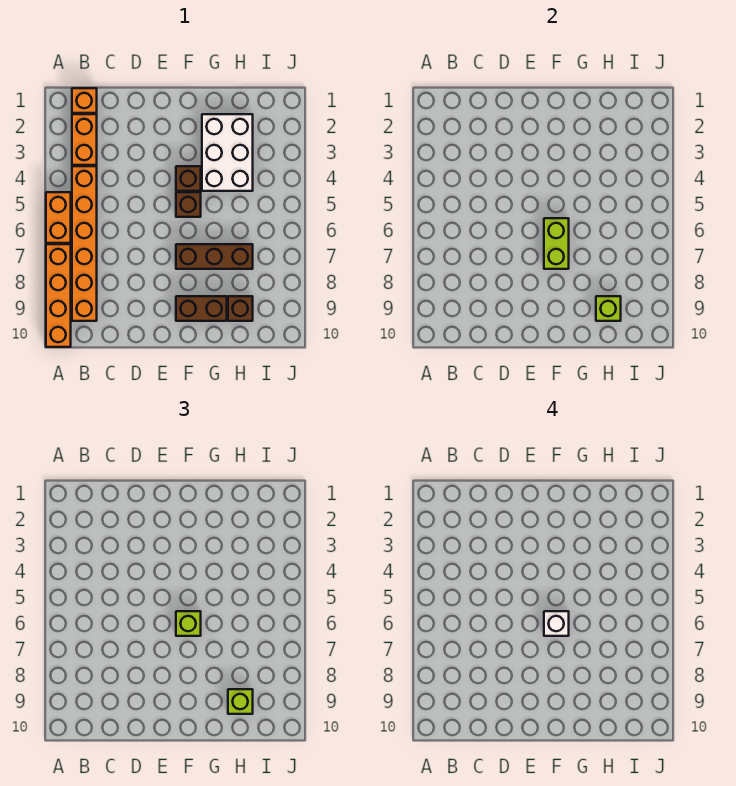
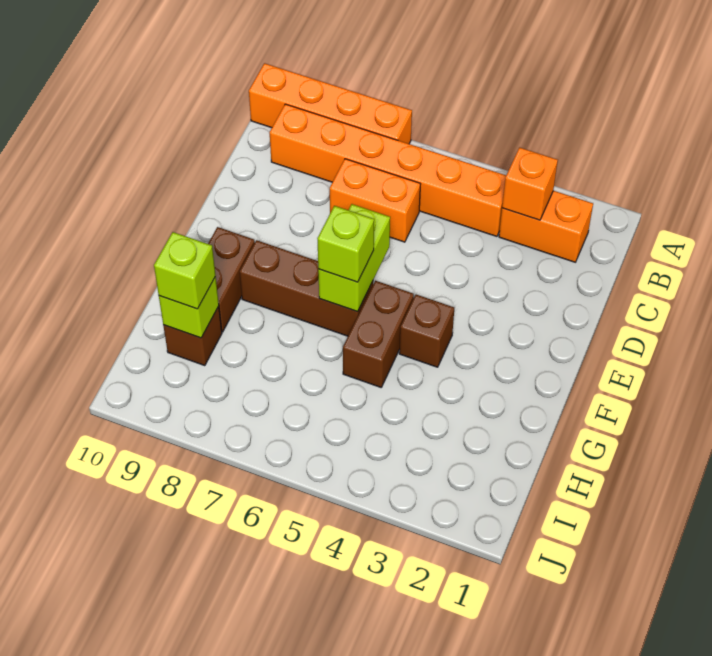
orange 1x2 brick [46,192,71,243] -> orange 1x2 brick moved to [330,159,420,242]
orange 1x1 brick [72,88,97,113] -> orange 1x1 brick moved to [502,147,558,220]
brown 1x1 brick [176,192,201,217] -> brown 1x2 brick [343,281,414,387]
lime 1x2 brick [544,218,569,269] -> lime 1x2 brick turned to [318,204,390,312]
white 1x1 brick [544,611,569,636] -> none
brown 1x3 brick [176,244,253,269] -> brown 1x3 brick turned to [240,240,373,336]
white 2x3 brick [202,114,253,191] -> none

